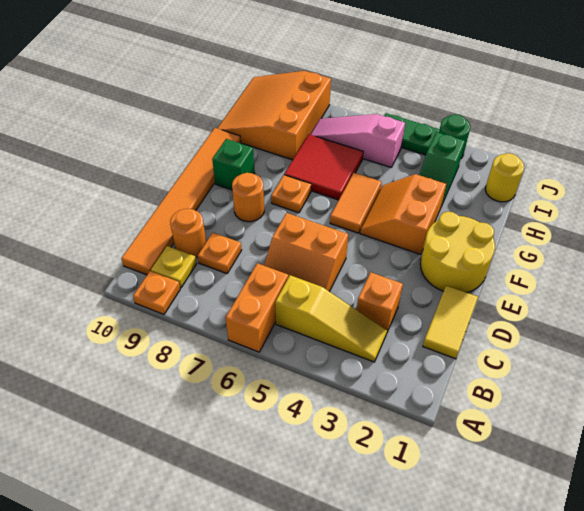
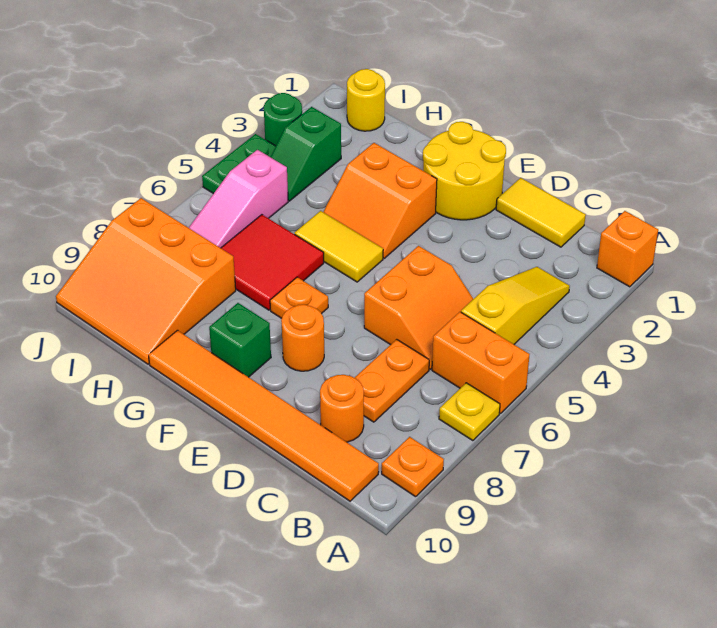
yellow 1x1 plate [151,246,197,288] -> yellow 1x1 plate moved to [439,383,500,441]
orange 1x1 brick [357,272,403,332] -> orange 1x1 brick moved to [597,211,658,287]
orange 1x1 plate [198,232,241,274] -> orange 1x2 plate [355,339,429,422]
orange 1x2 tile [330,173,382,233] -> yellow 1x2 tile [295,211,383,282]
green 1x2 slope [419,132,465,206] -> green 1x2 slope turned to [271,107,341,201]

